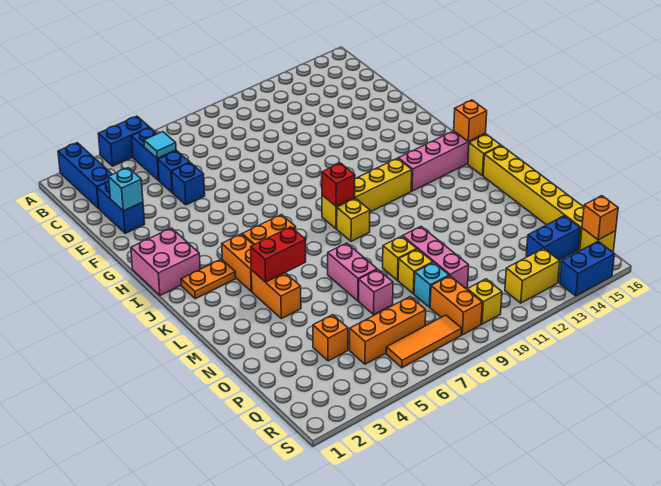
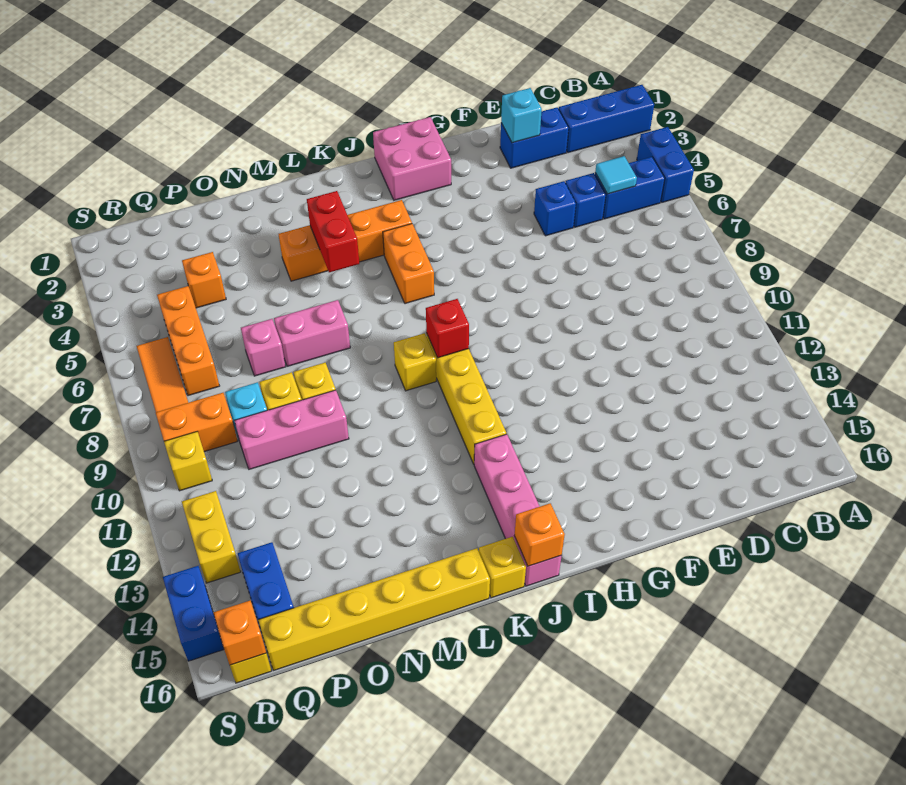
orange 1x2 plate [181,259,236,299] -> none

